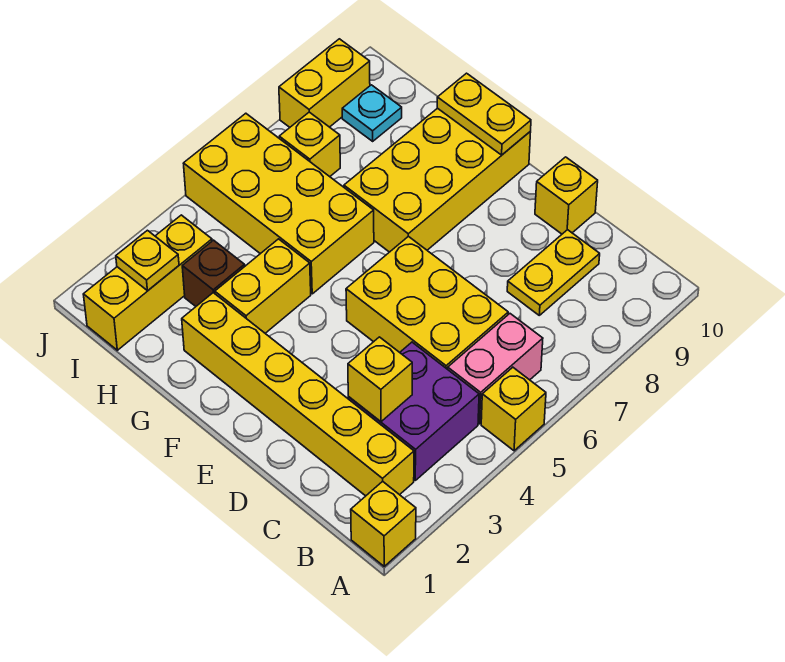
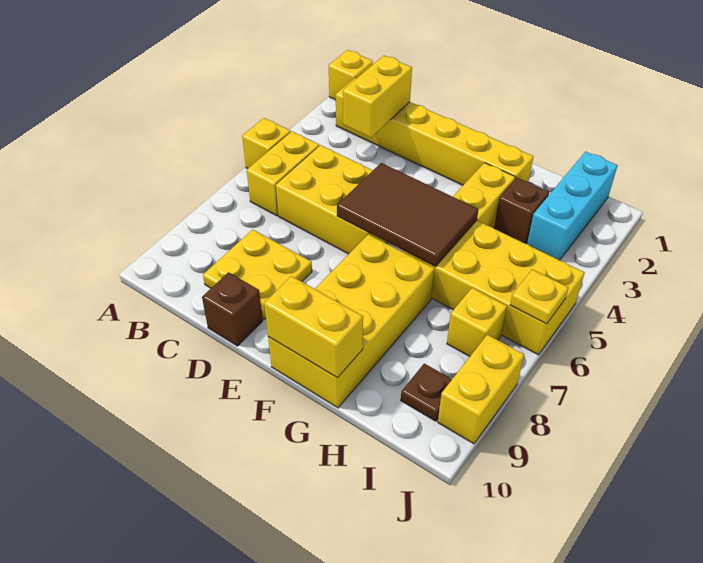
purple 2x2 brick [348,342,479,480] -> none
pink 1x2 brick [448,314,543,424] -> yellow 1x2 brick [247,131,319,216]
yellow 1x1 brick [348,337,412,422] -> yellow 1x2 brick [343,56,412,137]
yellow 1x2 plate [507,230,600,315] -> yellow 2x2 plate [203,229,312,319]
yellow 1x1 brick [535,157,598,234] -> brown 1x1 brick [202,272,263,346]
none -> brown 2x3 tile [337,163,478,267]
yellow 1x2 plate [437,73,531,155] -> yellow 1x2 brick [264,276,363,378]
yellow 1x3 brick [83,215,212,350] -> cyan 1x3 brick [527,152,618,260]
yellow 1x1 plate [116,230,179,291] -> yellow 1x1 plate moved to [510,269,569,324]
cyan 1x1 plate [342,85,402,141] -> brown 1x1 plate [401,364,452,421]

